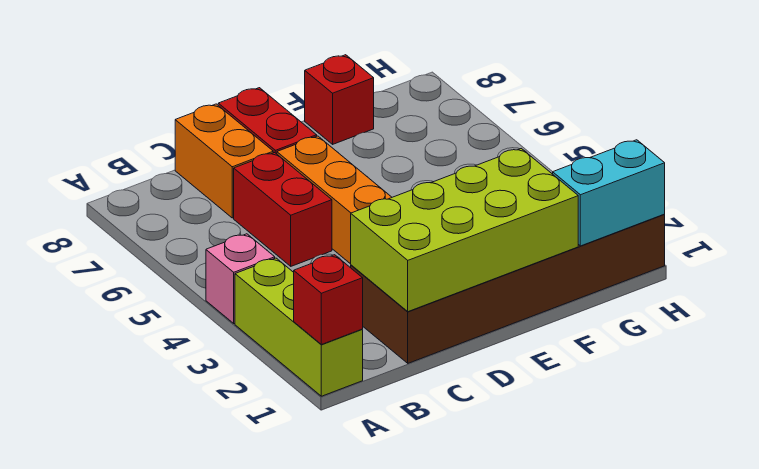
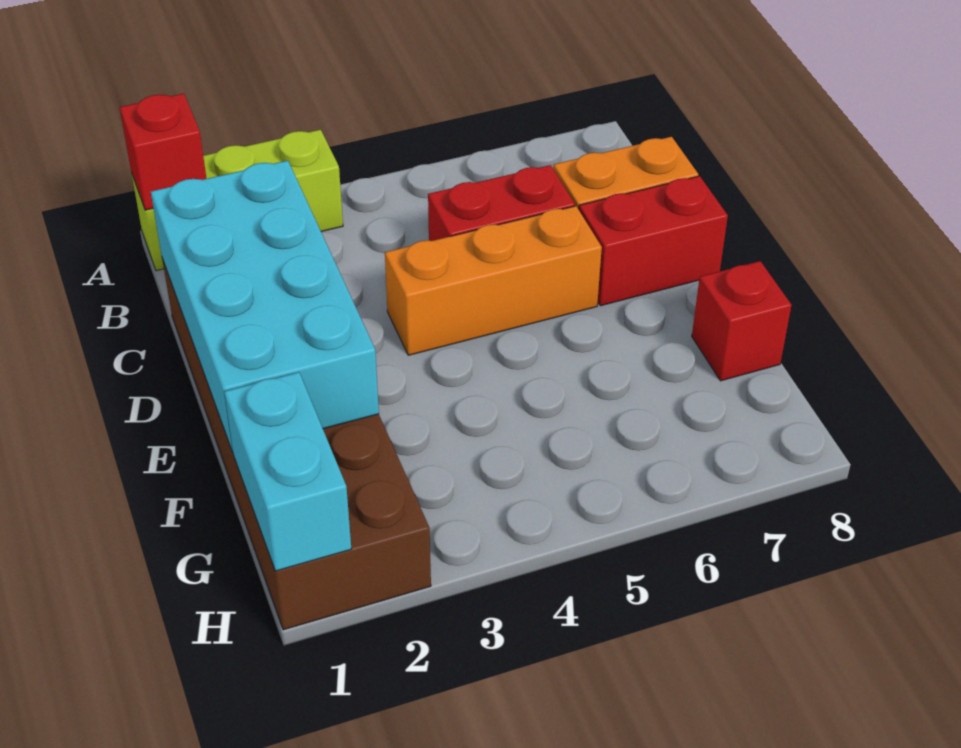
pink 1x1 brick [206,234,275,323] -> none
lime 2x4 brick [351,149,578,312] -> cyan 2x4 brick [151,161,379,452]

